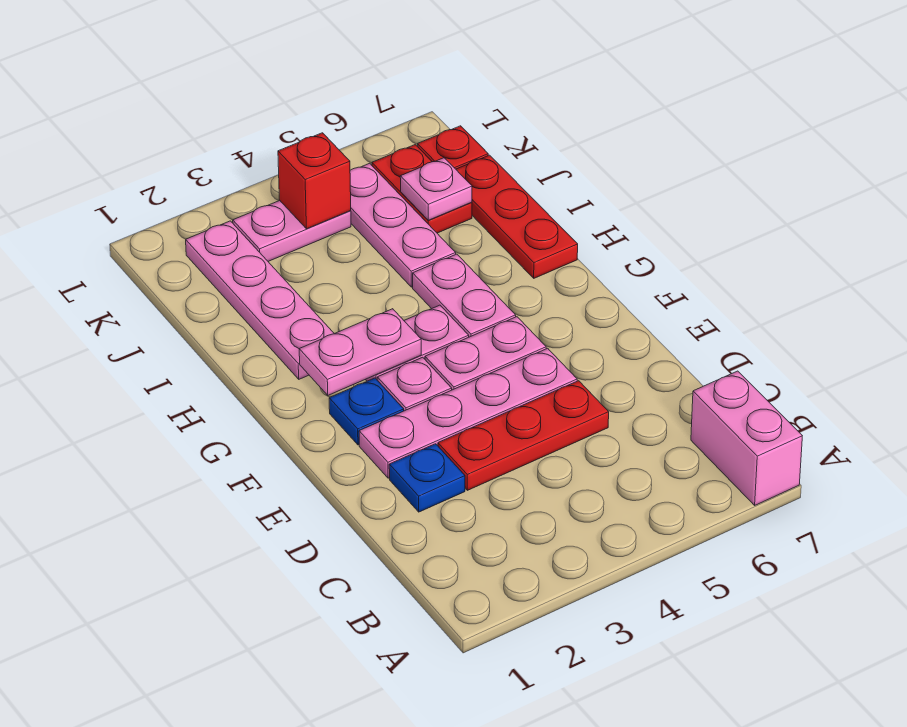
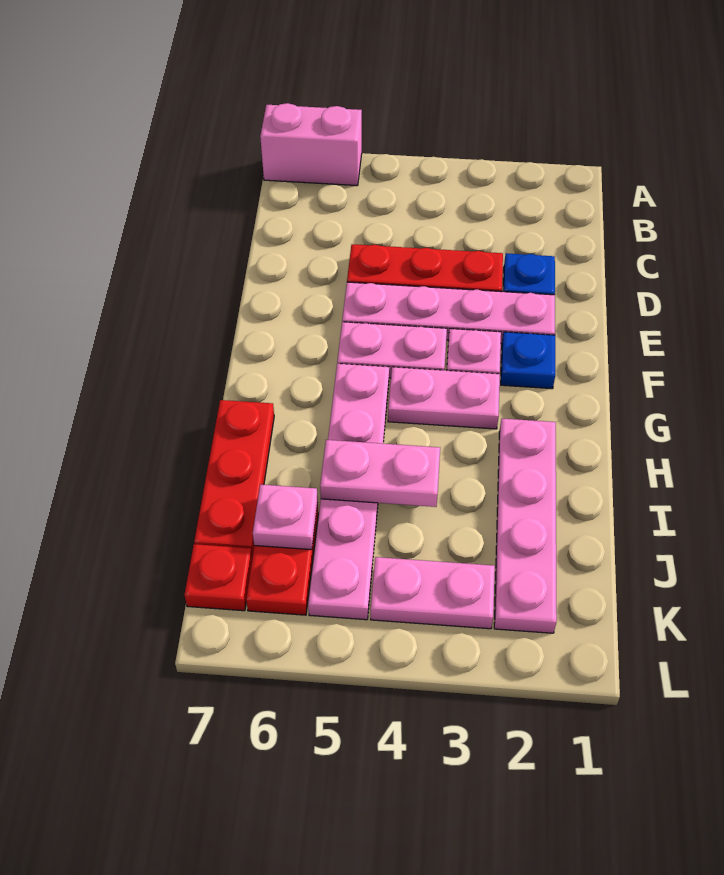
pink 1x2 brick [691,371,802,505] -> pink 1x2 brick turned to [260,103,362,186]
pink 1x2 plate [299,309,421,395] -> pink 1x2 plate moved to [320,440,440,507]
red 1x1 brick [278,133,351,229] -> none

